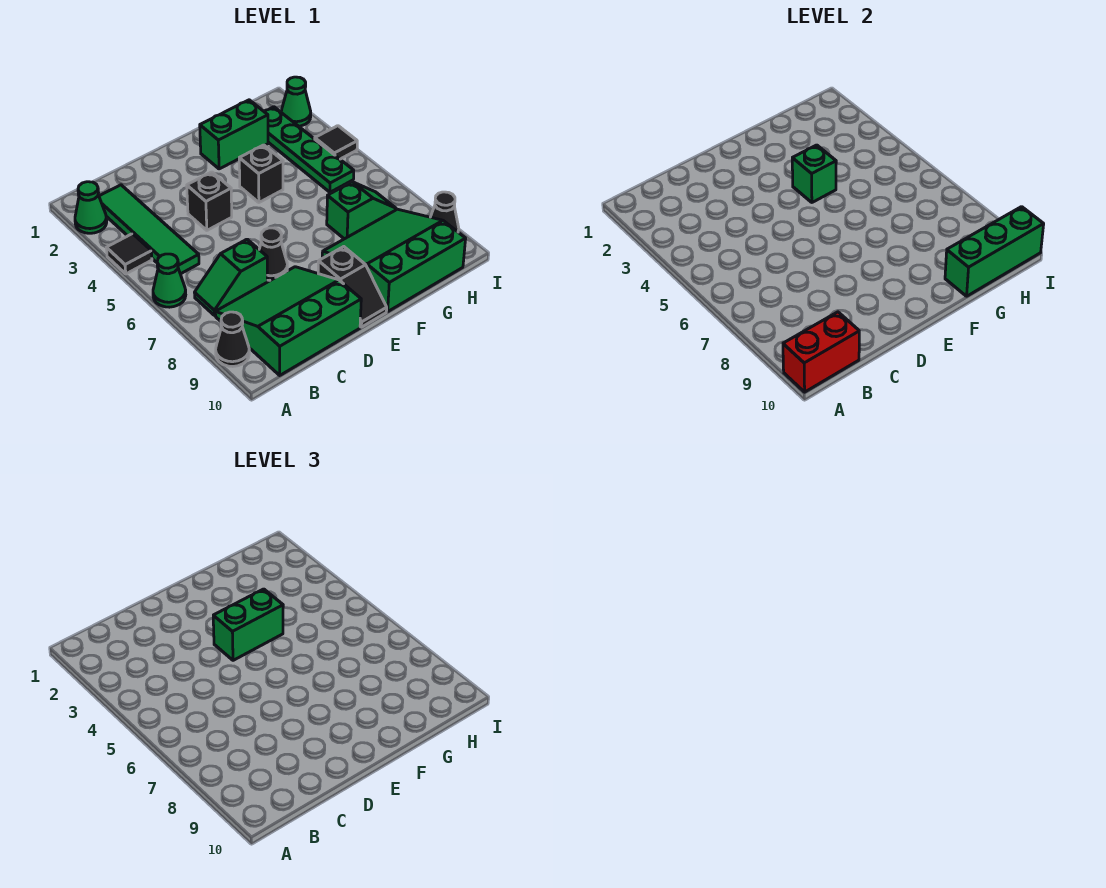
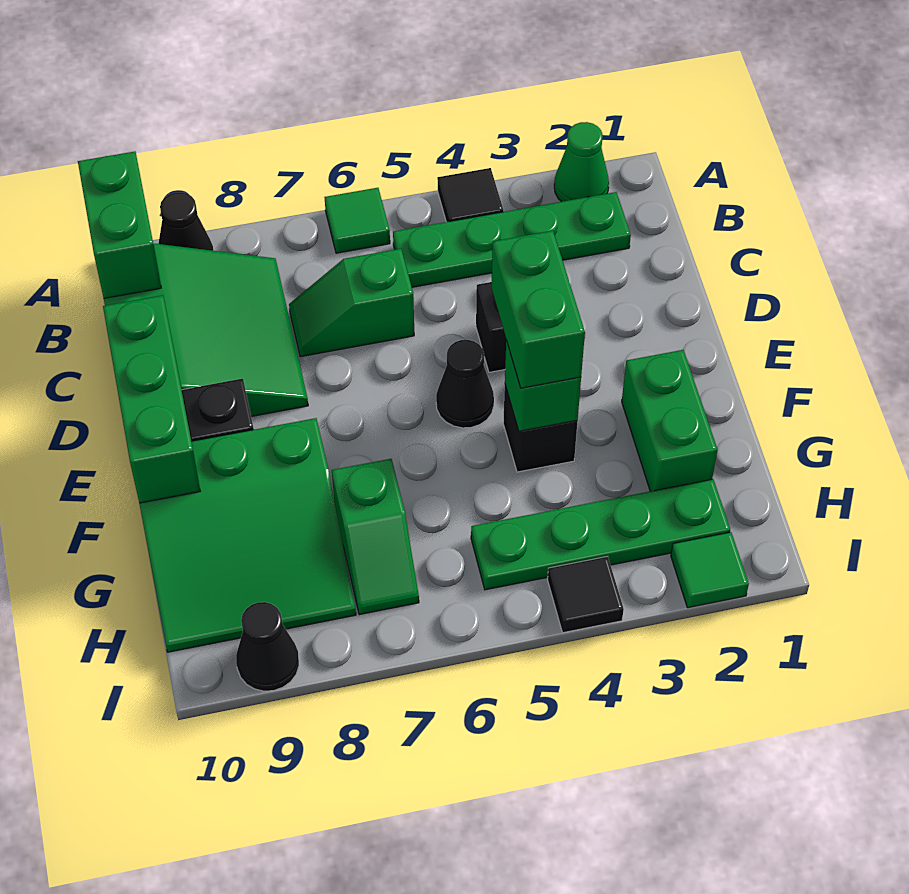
green 1x1 cone [153,254,186,307] -> green 1x1 tile [325,188,390,253]
red 1x2 brick [783,312,859,392] -> green 1x2 brick [78,152,161,298]
green 1x4 tile [99,185,199,274] -> green 1x4 plate [393,192,631,287]
green 1x2 slope [195,239,268,315] -> green 1x2 slope turned to [289,249,414,357]
black 1x1 cone [259,228,287,280] -> black 1x1 cone moved to [436,340,494,428]
green 3x3 slope [322,209,466,311] -> green 3x3 slope turned to [139,418,356,652]
green 1x3 brick [945,207,1044,296] -> green 1x3 brick moved to [103,295,200,503]
green 1x1 cone [281,77,311,126] -> green 1x1 tile [671,532,749,608]

